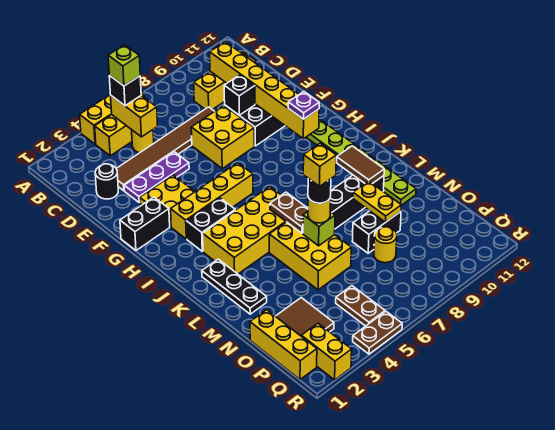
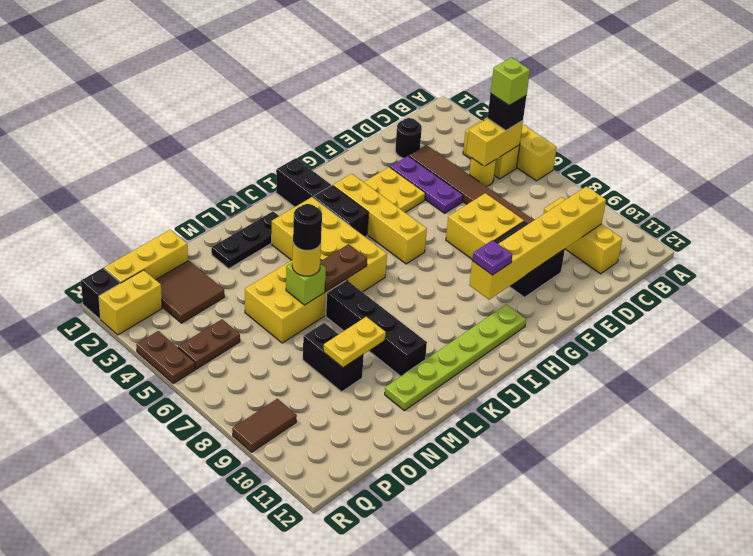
black 1x1 brick [224,75,255,115] -> black 1x1 brick moved to [81,268,120,319]
black 1x2 brick [120,197,170,250] -> black 1x2 brick moved to [276,158,331,207]
brown 1x2 tile [336,146,384,184] -> brown 1x2 tile moved to [232,399,297,452]
yellow 1x1 brick [303,143,336,186] -> none
yellow 1x1 round brick [374,227,397,263] -> none

